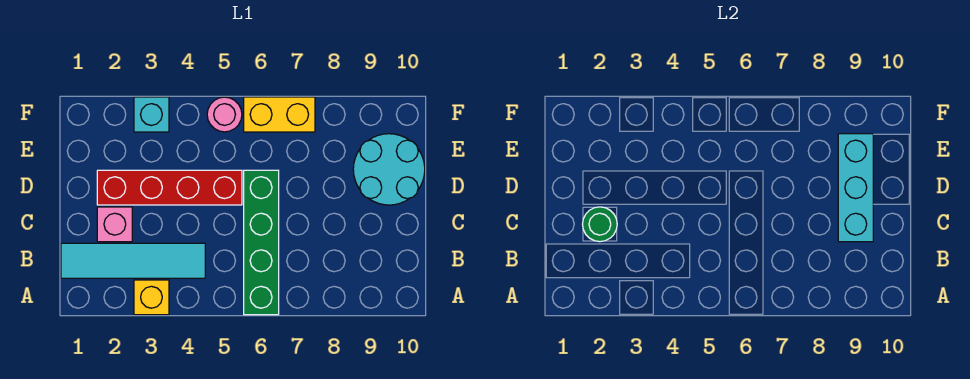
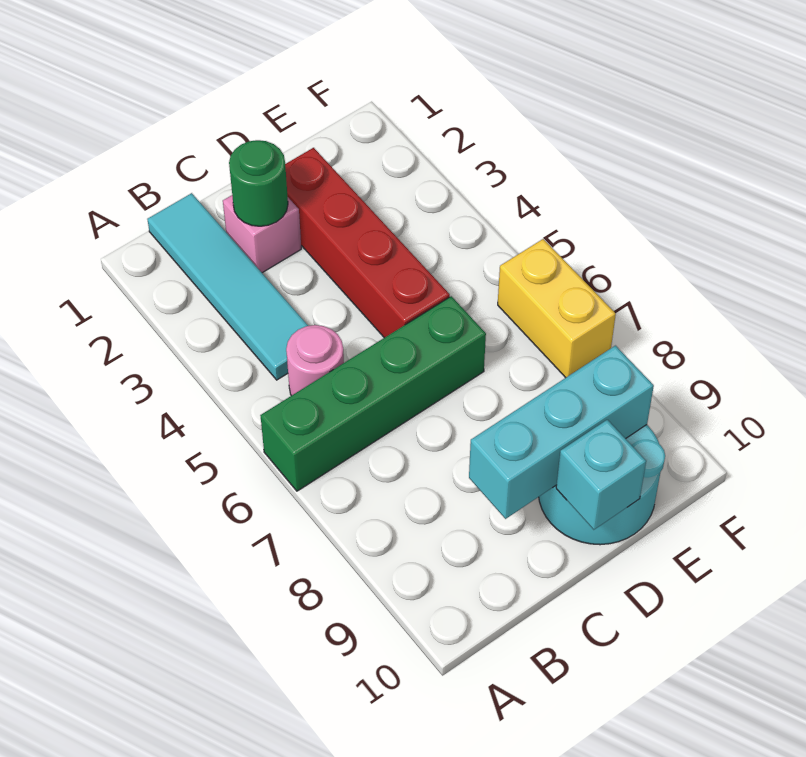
yellow 1x1 brick [134,280,169,315] -> none
cyan 1x1 brick [134,97,169,132] -> cyan 1x1 brick moved to [556,420,646,530]
pink 1x1 round brick [207,97,242,132] -> pink 1x1 round brick moved to [286,325,344,396]

